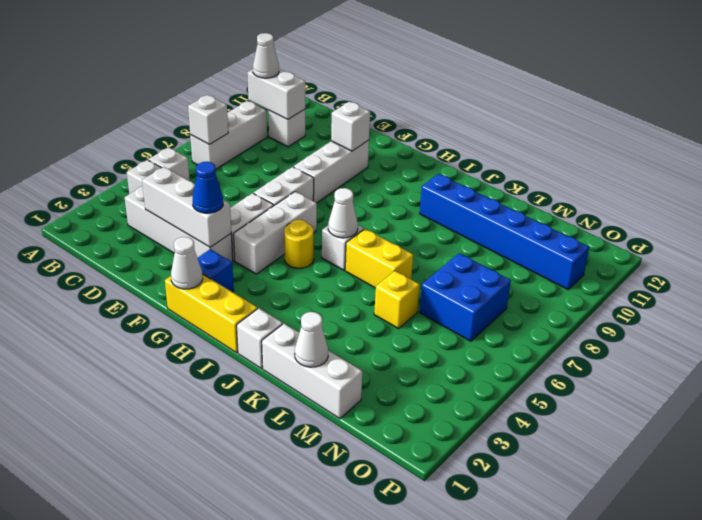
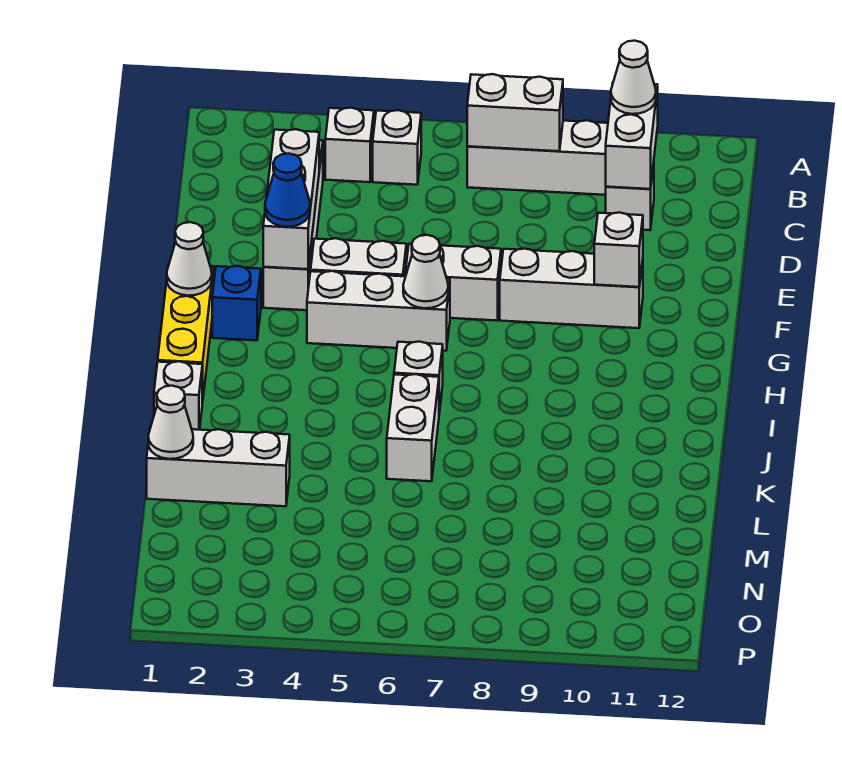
white 1x1 brick [188,95,228,144] -> white 1x2 brick [467,74,563,151]
yellow 1x1 round brick [284,220,314,268] -> none
white 1x1 cone [328,188,358,238] -> white 1x1 cone moved to [403,235,448,308]
yellow 1x2 brick [345,229,413,288] -> white 1x2 brick [387,374,439,481]
blue 1x6 brick [420,174,589,289] -> none
white 1x3 brick [262,324,362,419] -> white 1x3 brick turned to [147,427,290,506]
yellow 1x1 brick [374,271,420,329] -> none
blue 2x2 brick [419,253,511,341] -> none

